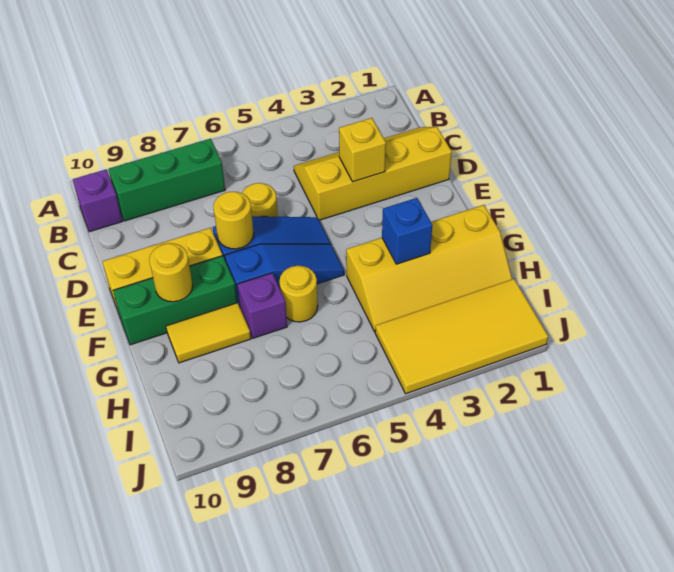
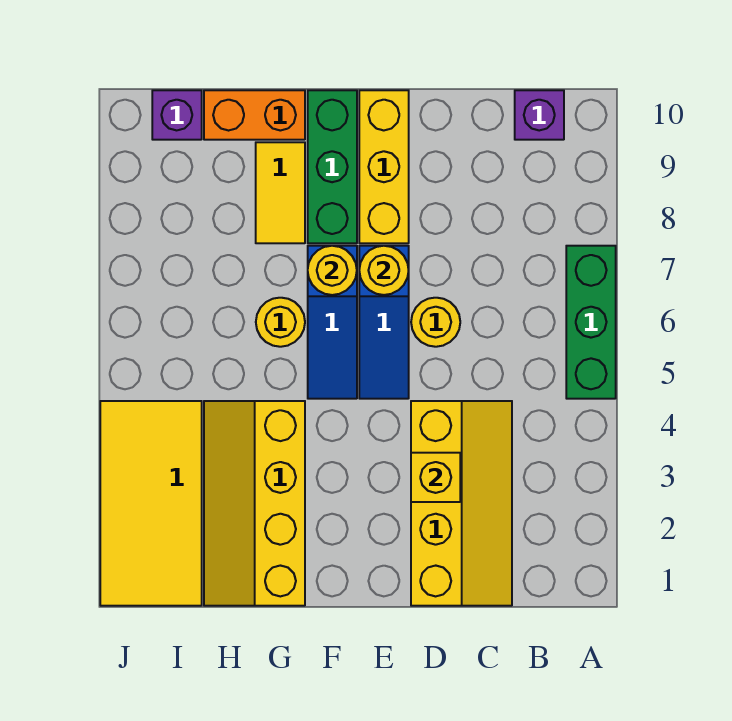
green 1x3 brick [108,139,225,221] -> green 1x3 brick moved to [566,246,616,399]
yellow 1x1 round brick [149,243,193,302] -> yellow 1x1 round brick moved to [308,246,357,295]
blue 1x1 brick [382,198,432,264] -> none
purple 1x1 brick [237,273,287,338] -> purple 1x1 brick moved to [152,90,202,140]
none -> orange 1x2 brick [204,90,305,140]

